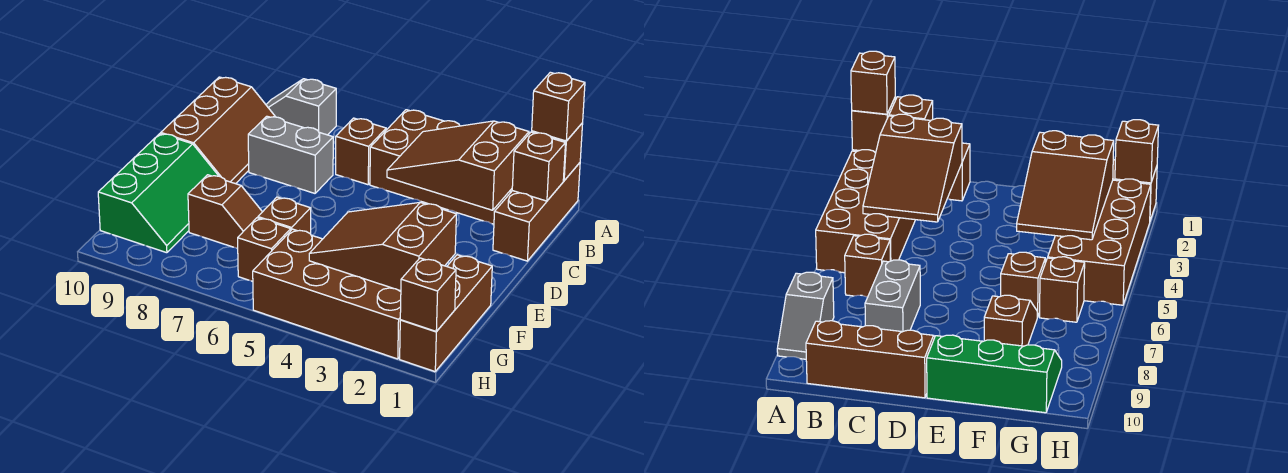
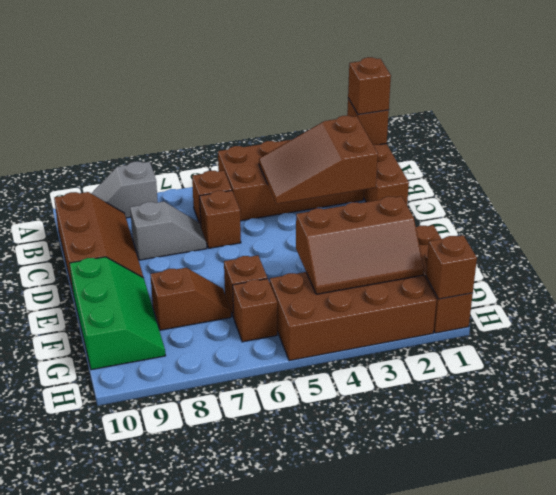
brown 1x1 brick [512,132,565,201] -> brown 1x1 brick moved to [200,191,241,248]
grey 1x2 brick [248,116,333,193] -> grey 1x2 slope [130,201,207,260]
brown 2x3 slope [309,202,456,291] -> brown 2x3 slope turned to [296,196,424,294]

